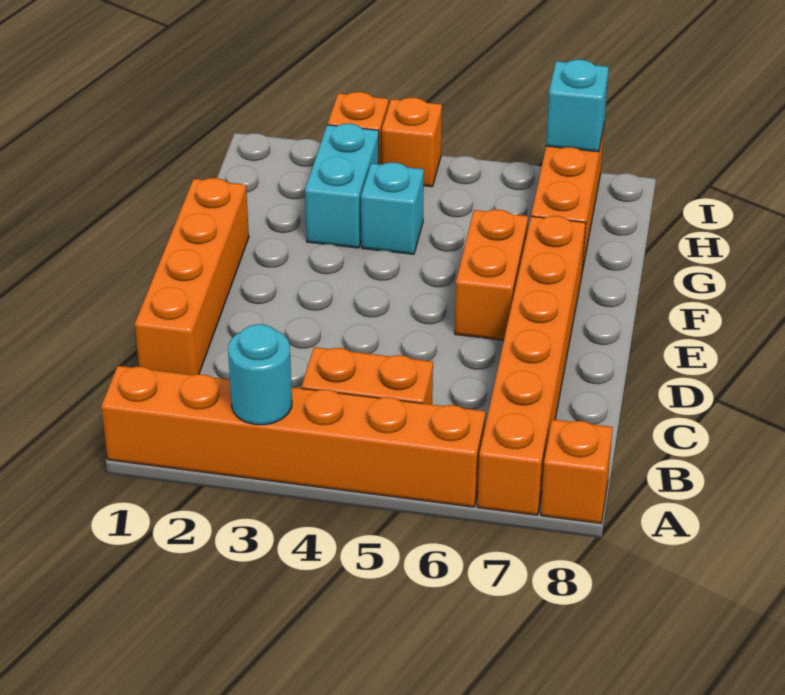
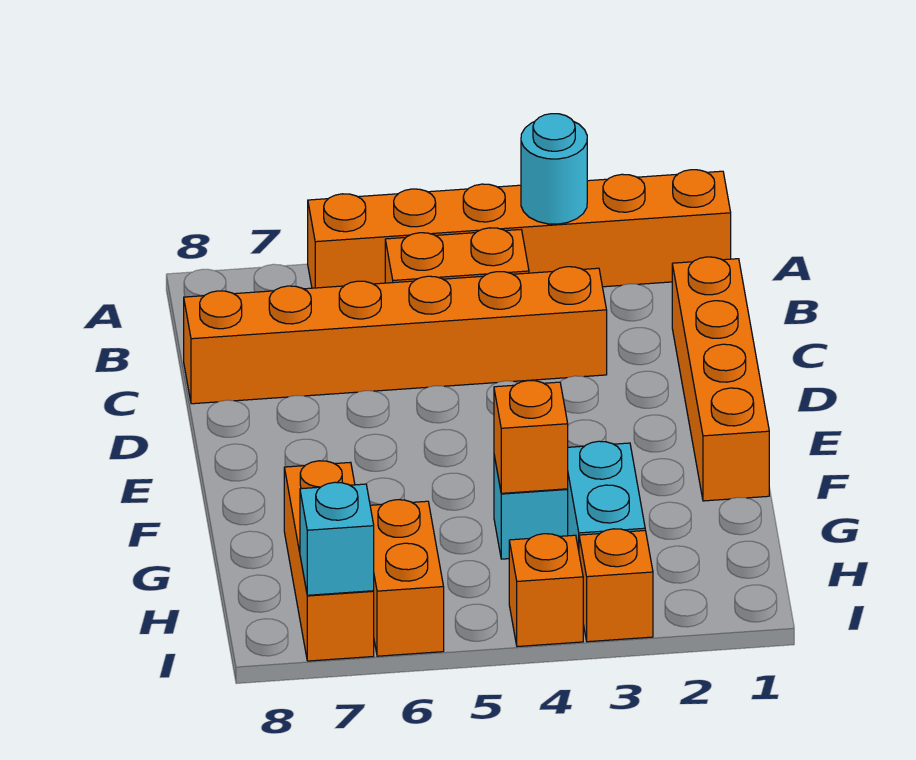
orange 1x6 brick [477,216,586,515] -> orange 1x6 brick turned to [184,267,607,404]
orange 1x1 brick [541,419,613,524] -> orange 1x1 brick moved to [494,381,568,493]
orange 1x2 brick [455,210,528,340] -> orange 1x2 brick moved to [370,500,444,656]

